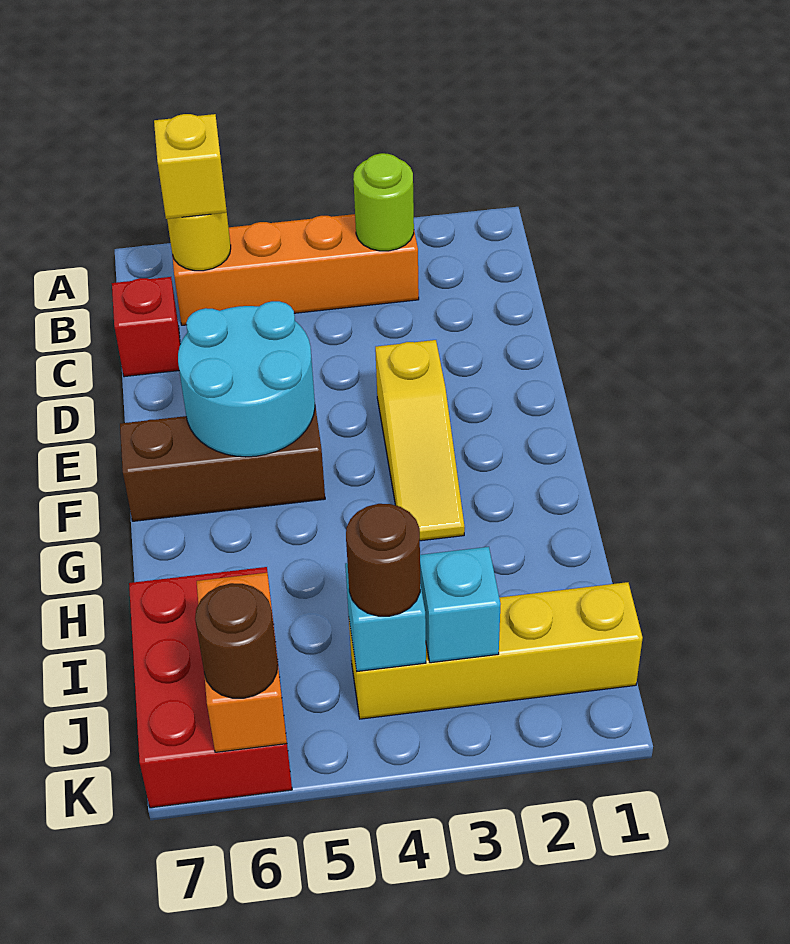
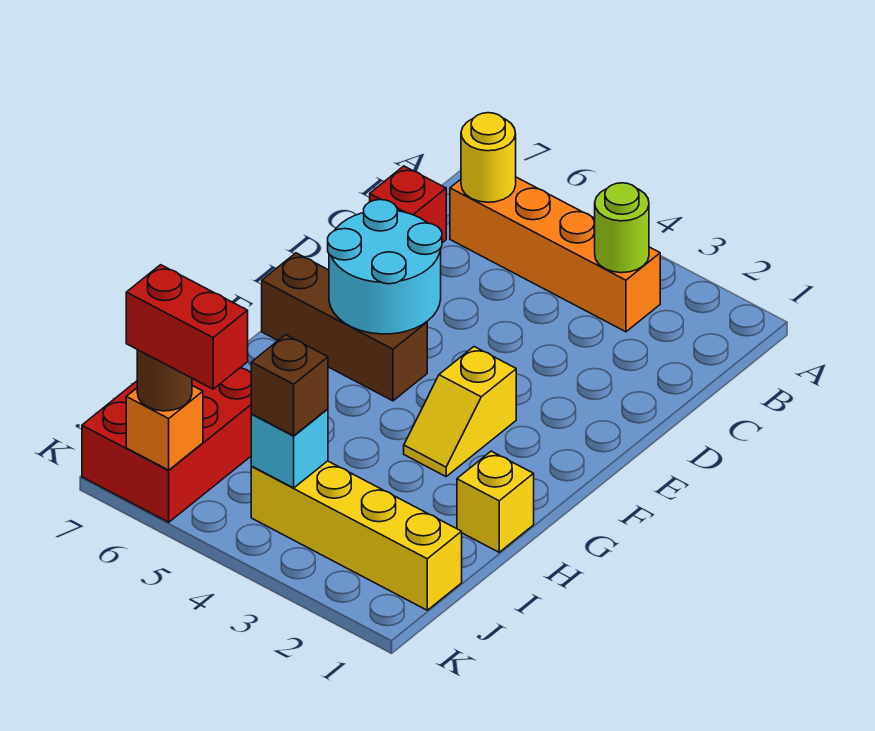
yellow 1x1 brick [154,114,227,219] -> yellow 1x1 brick moved to [457,451,534,552]
yellow 1x3 slope [375,340,465,541] -> yellow 1x2 slope [404,347,516,476]
cyan 1x1 brick [420,547,501,663] -> none
brown 1x1 round brick [346,504,420,616] -> brown 1x1 brick [251,335,328,436]
orange 1x2 brick [197,573,287,752] -> orange 1x1 brick [126,386,203,470]
none -> red 1x2 brick [126,265,248,389]

